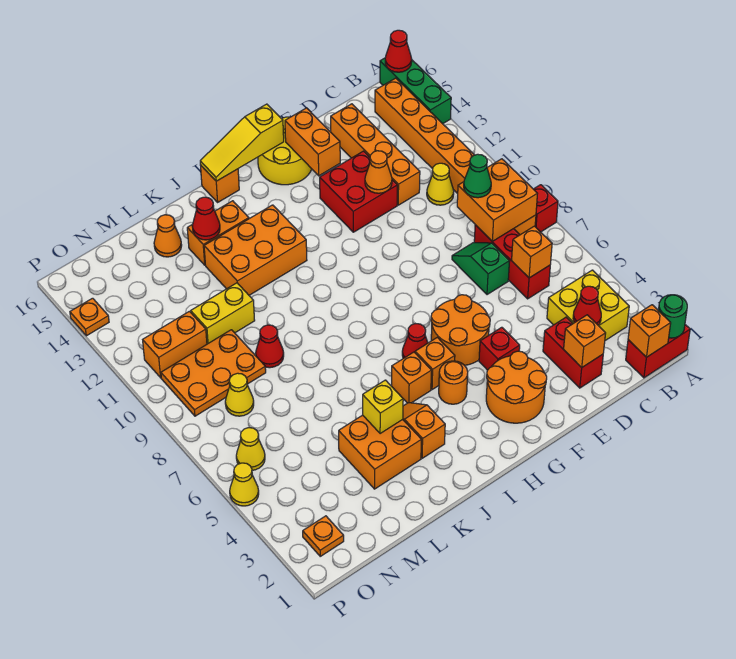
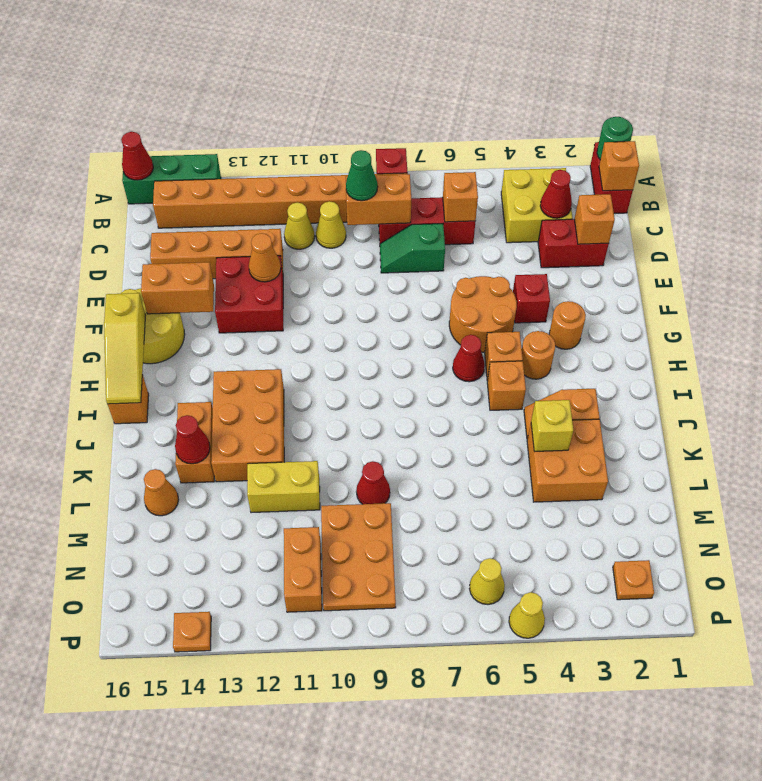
orange 2x2 brick [457,159,538,241] -> orange 1x2 brick [346,174,411,225]
orange 2x2 round brick [486,351,547,423] -> orange 1x1 round brick [549,301,586,349]
yellow 1x2 brick [191,283,255,344] -> yellow 1x2 brick turned to [247,461,320,513]
yellow 1x1 cone [225,373,254,416] -> yellow 1x1 cone moved to [316,201,346,248]

